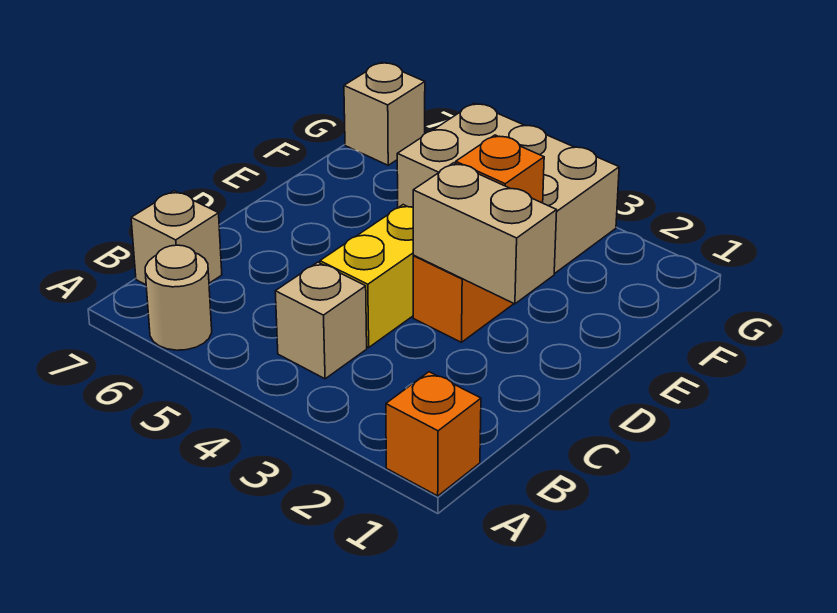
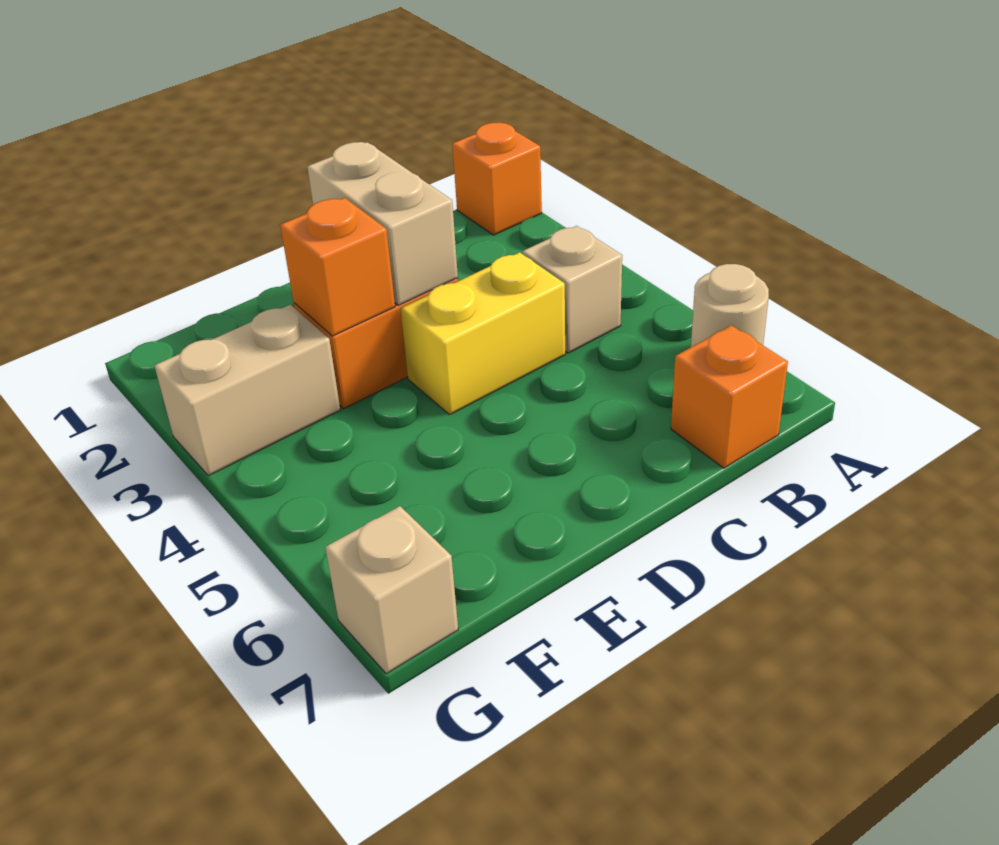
tan 1x1 brick [131,191,222,285] -> orange 1x1 brick [671,325,788,468]
tan 2x3 brick [397,103,619,274] -> tan 1x2 brick [154,305,340,476]

